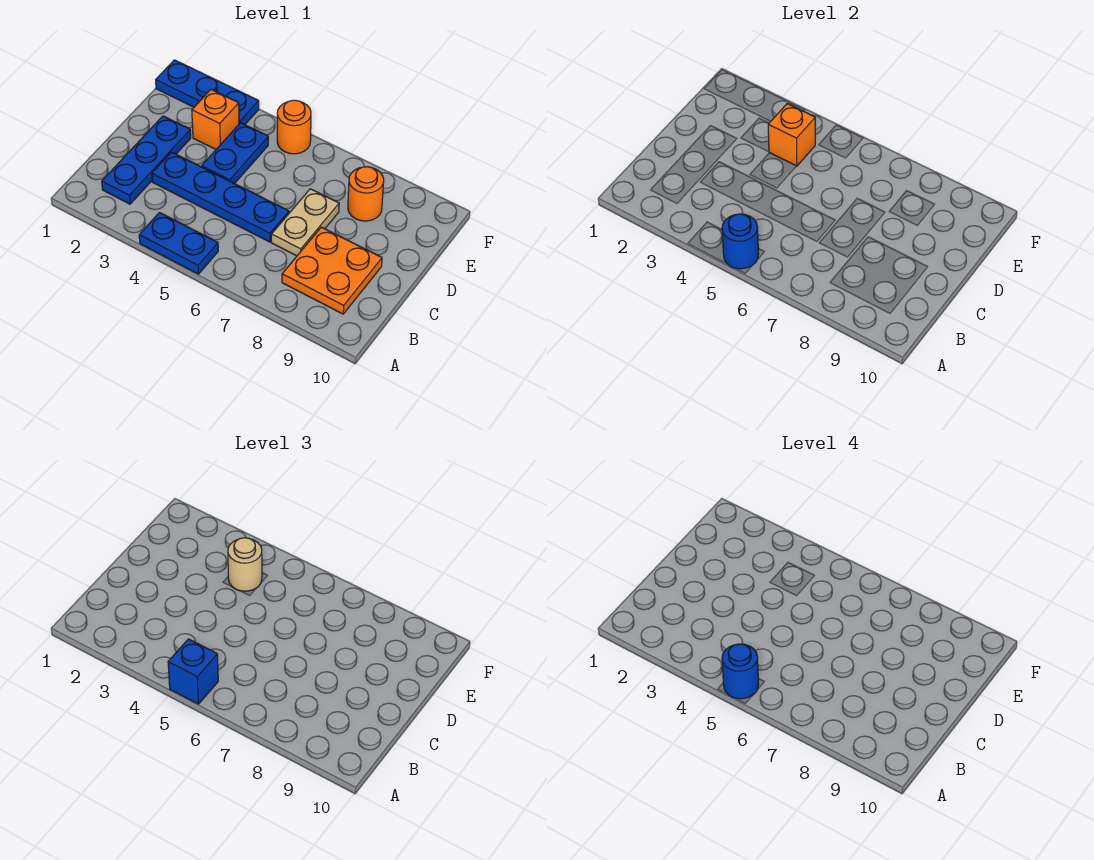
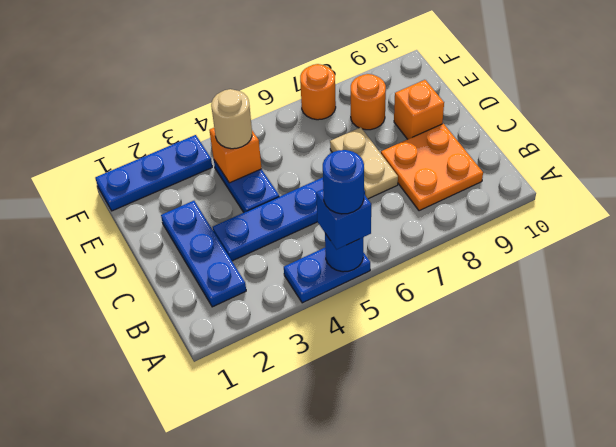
orange 1x1 brick [192,90,239,149] -> orange 1x1 brick moved to [394,80,444,139]
orange 1x1 round brick [277,100,311,154] -> orange 1x1 round brick moved to [300,64,336,120]

